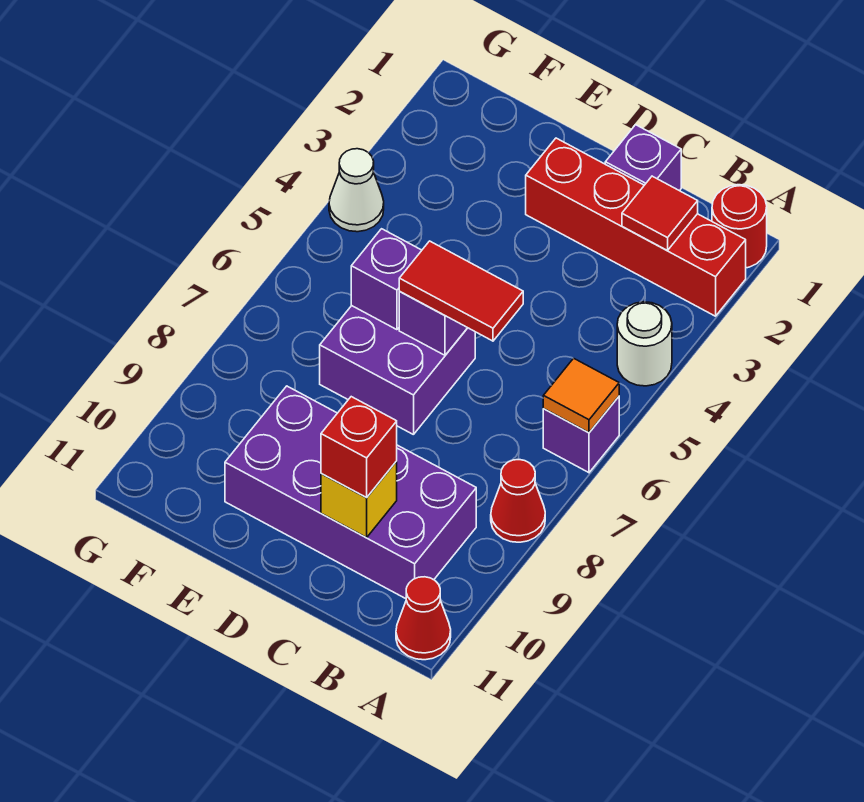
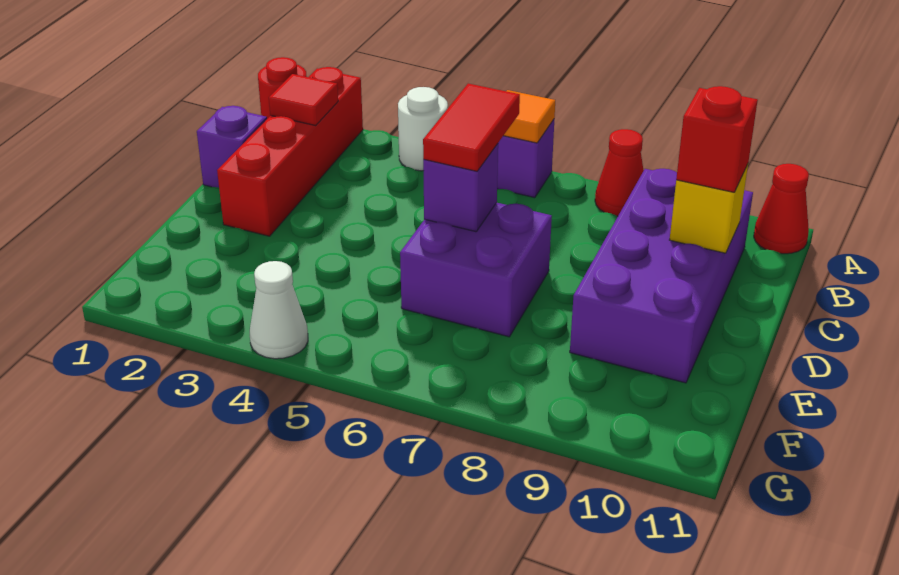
purple 1x1 brick [351,229,422,330] -> none

